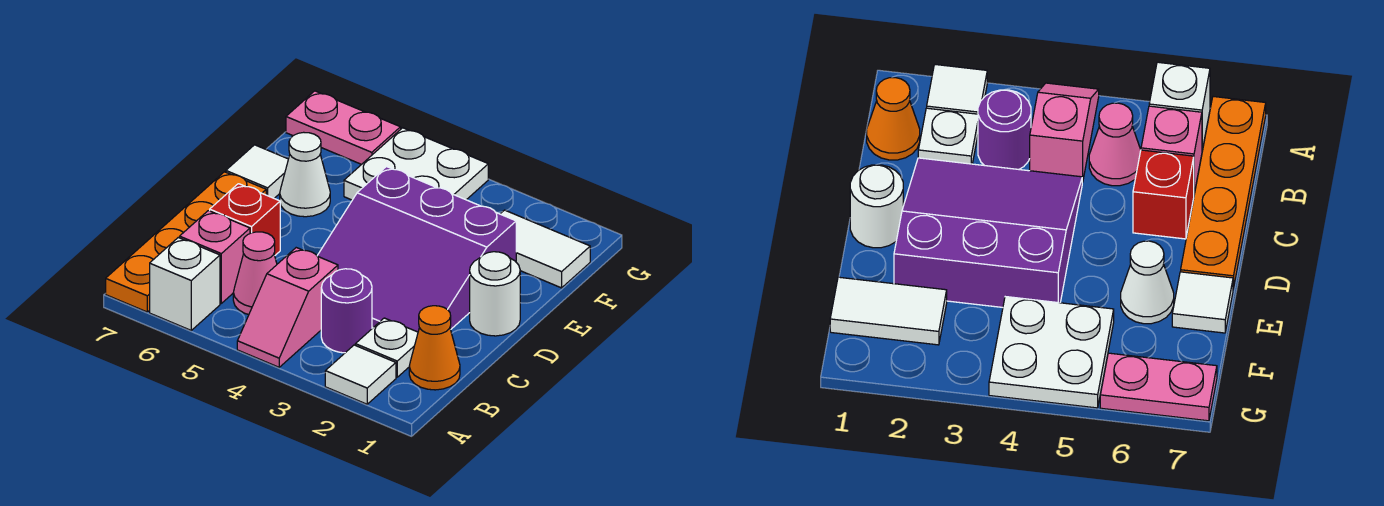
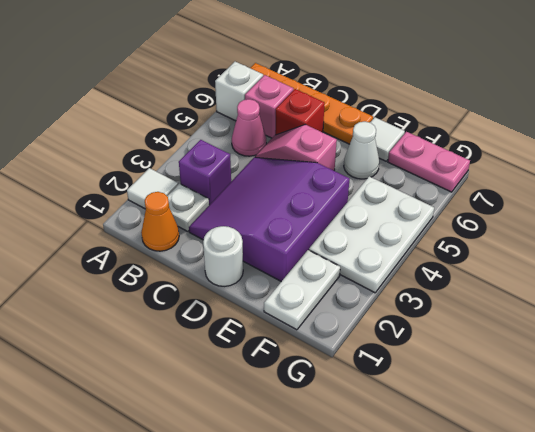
pink 1x2 slope [237,248,338,367] -> pink 1x2 slope moved to [255,125,337,171]
purple 1x1 round brick [321,269,372,353] -> purple 1x1 brick [179,140,231,205]
white 1x2 tile [501,210,590,288] -> white 1x2 plate [264,250,340,330]
white 2x2 plate [344,128,488,200] -> white 2x3 plate [309,176,434,293]
pink 1x2 plate [286,91,401,164] -> pink 1x2 plate turned to [388,132,470,192]

